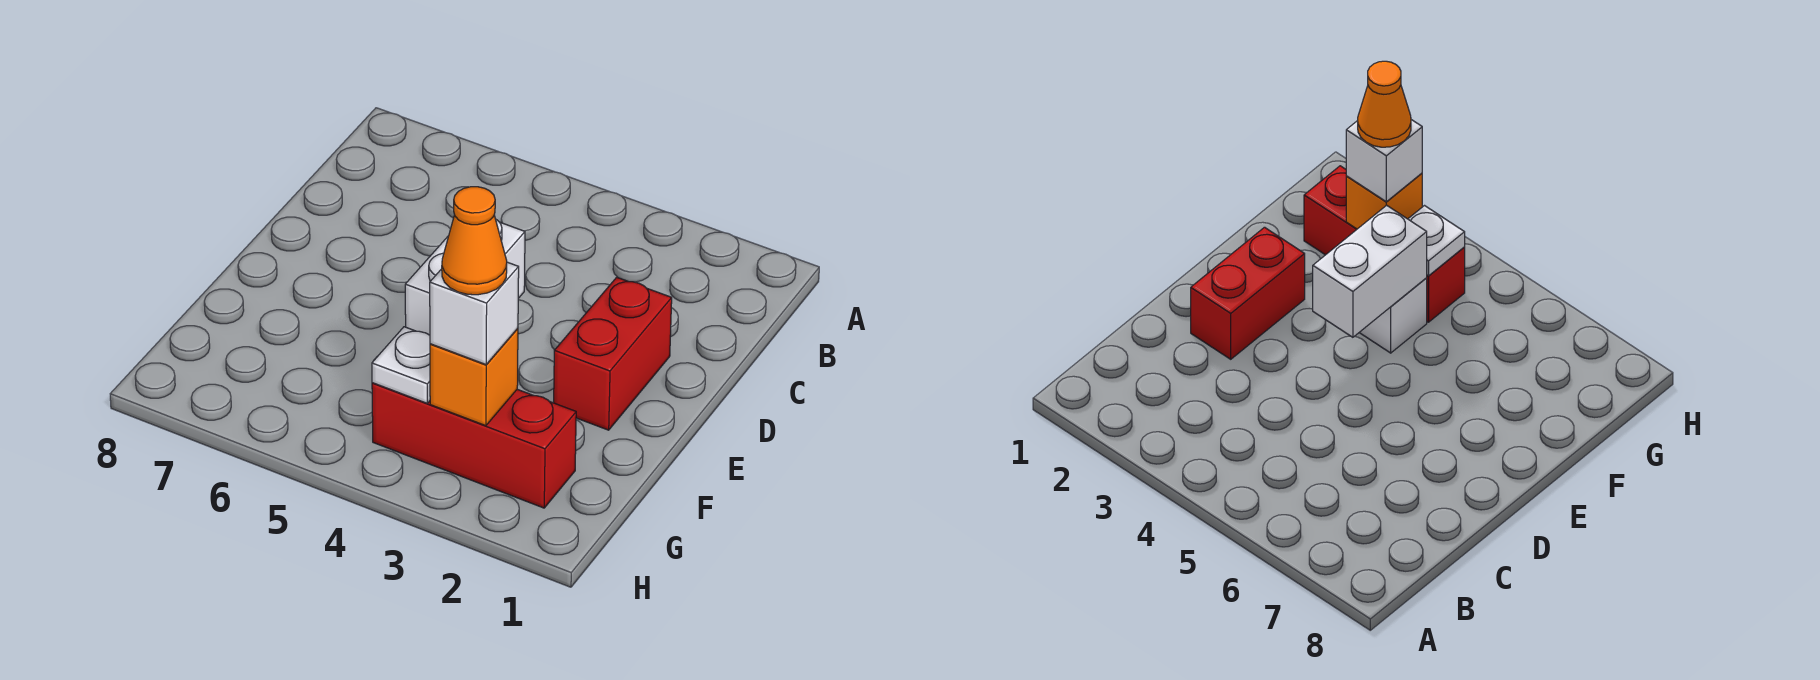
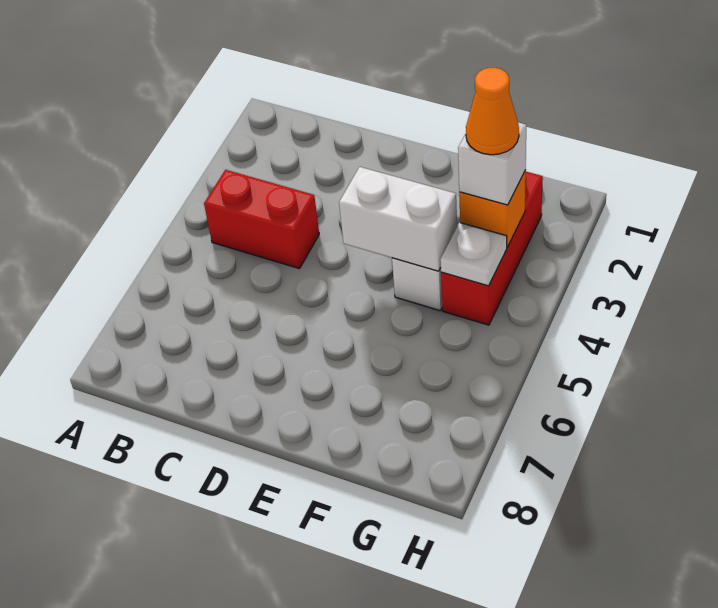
red 1x2 brick [554,277,672,430] -> red 1x2 brick moved to [204,170,319,269]

